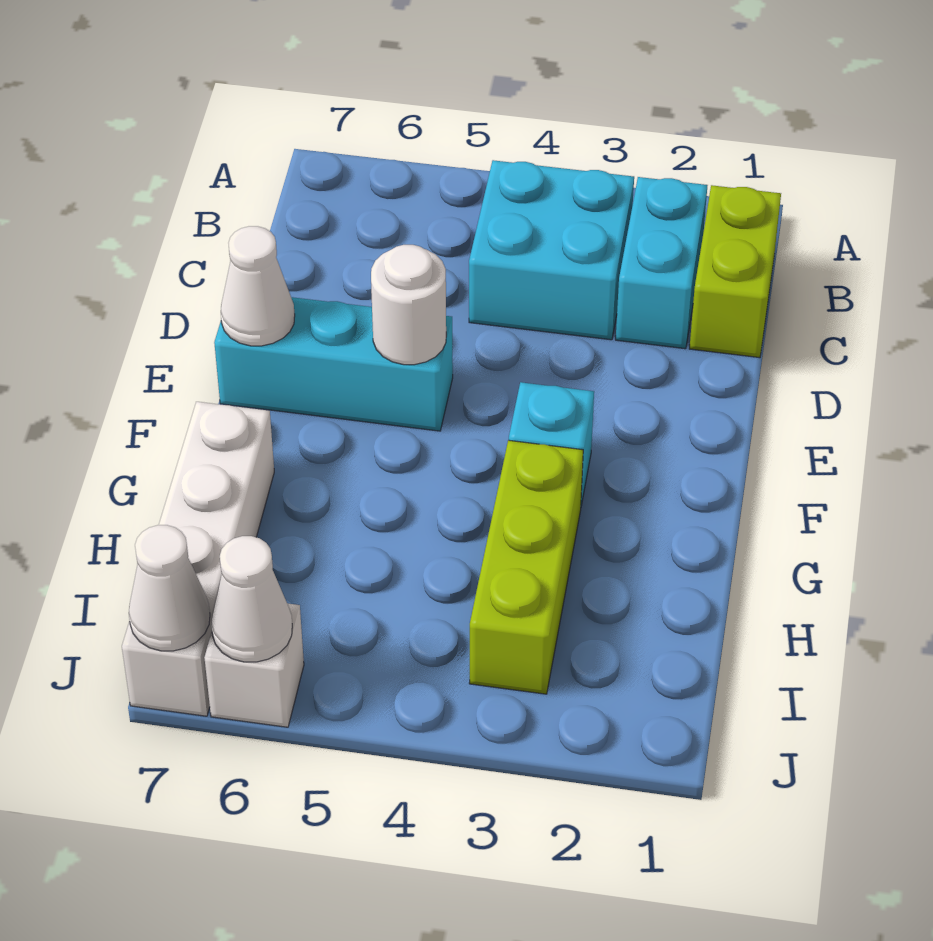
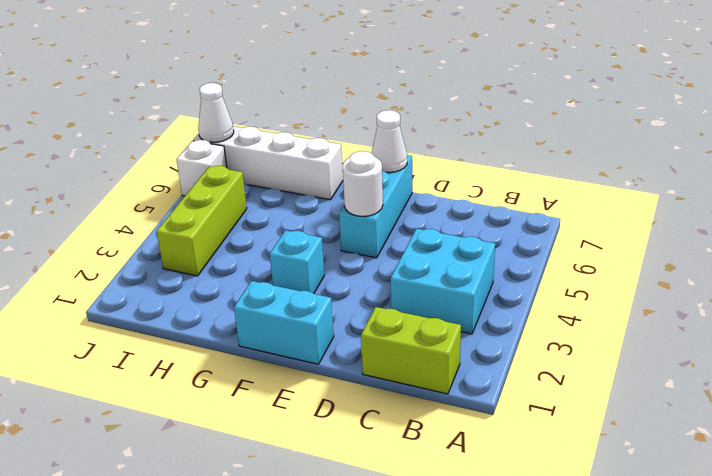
cyan 1x2 brick [616,177,707,349] -> cyan 1x2 brick moved to [234,281,334,364]
lime 1x3 brick [469,440,583,694] -> lime 1x3 brick turned to [157,166,247,276]
white 1x1 cone [211,536,292,662] -> none

